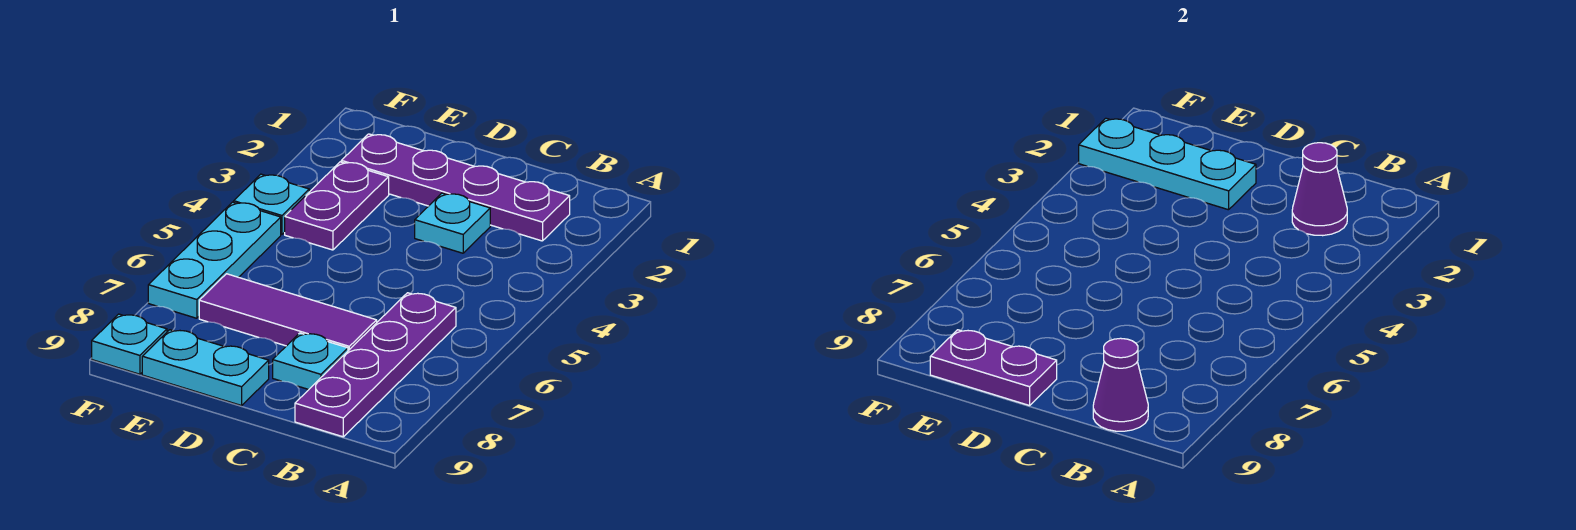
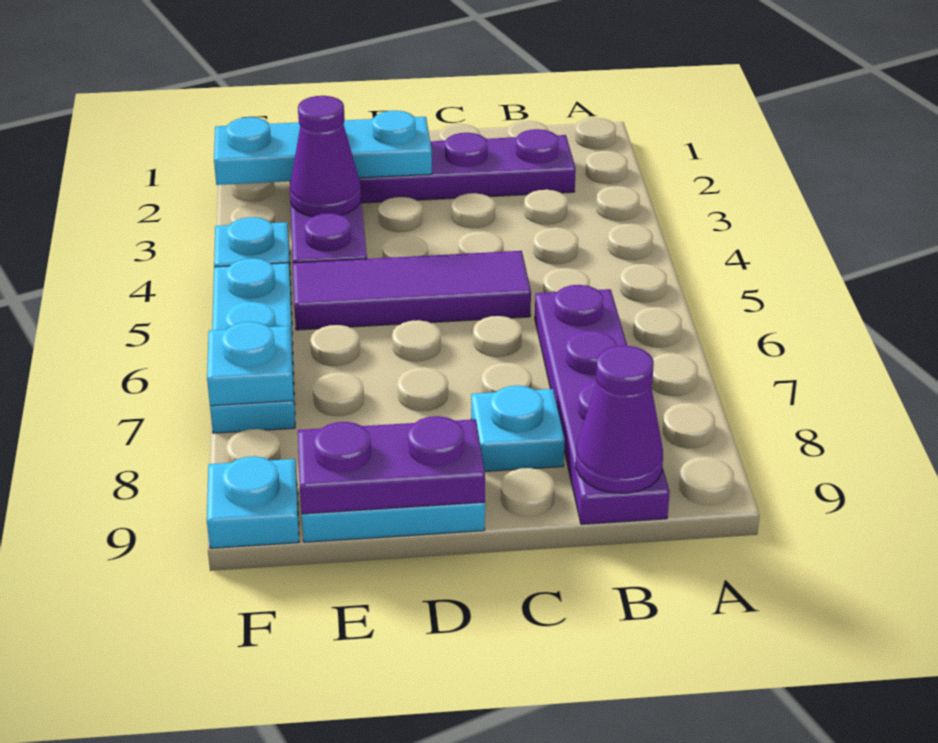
purple 1x1 cone [1292,143,1347,236] -> purple 1x1 cone moved to [290,96,361,217]
cyan 1x1 plate [415,193,490,253] -> cyan 1x1 plate moved to [207,322,293,406]
purple 1x3 tile [199,274,377,351] -> purple 1x3 tile moved to [293,251,531,330]

